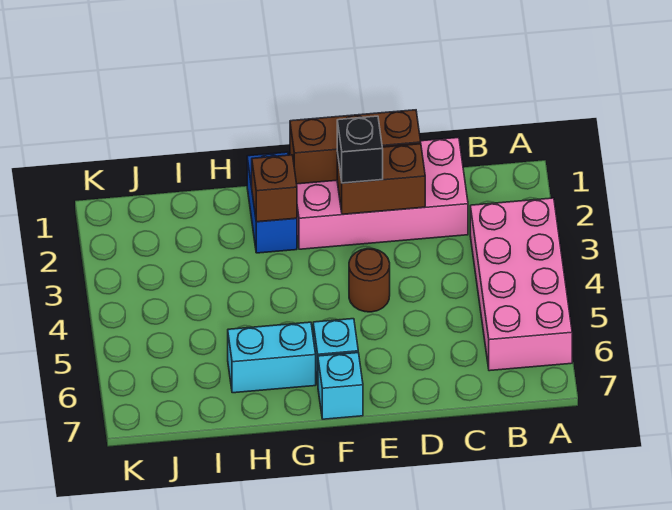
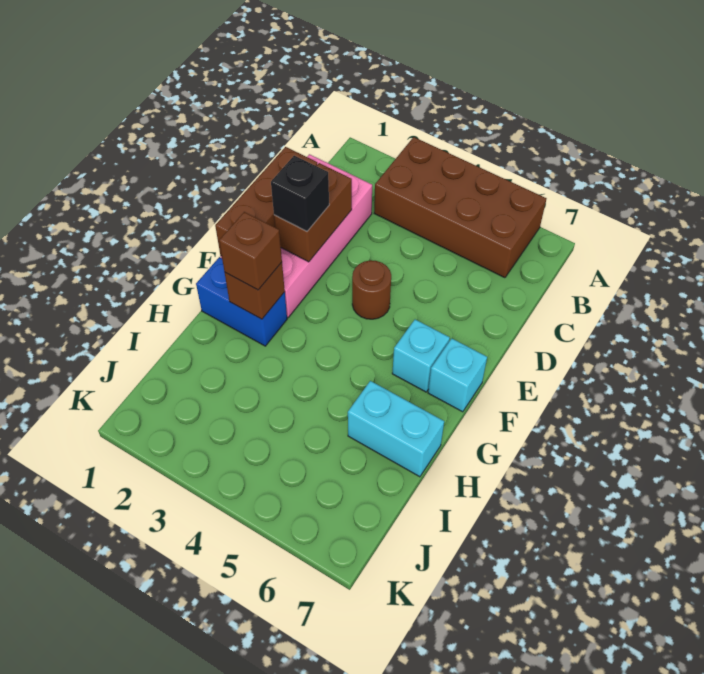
pink 2x4 brick [470,198,572,371] -> brown 2x4 brick [374,137,547,278]
none -> brown 1x1 brick [219,212,282,290]
cyan 1x2 brick [228,322,316,393] -> cyan 1x2 brick turned to [348,381,444,477]

